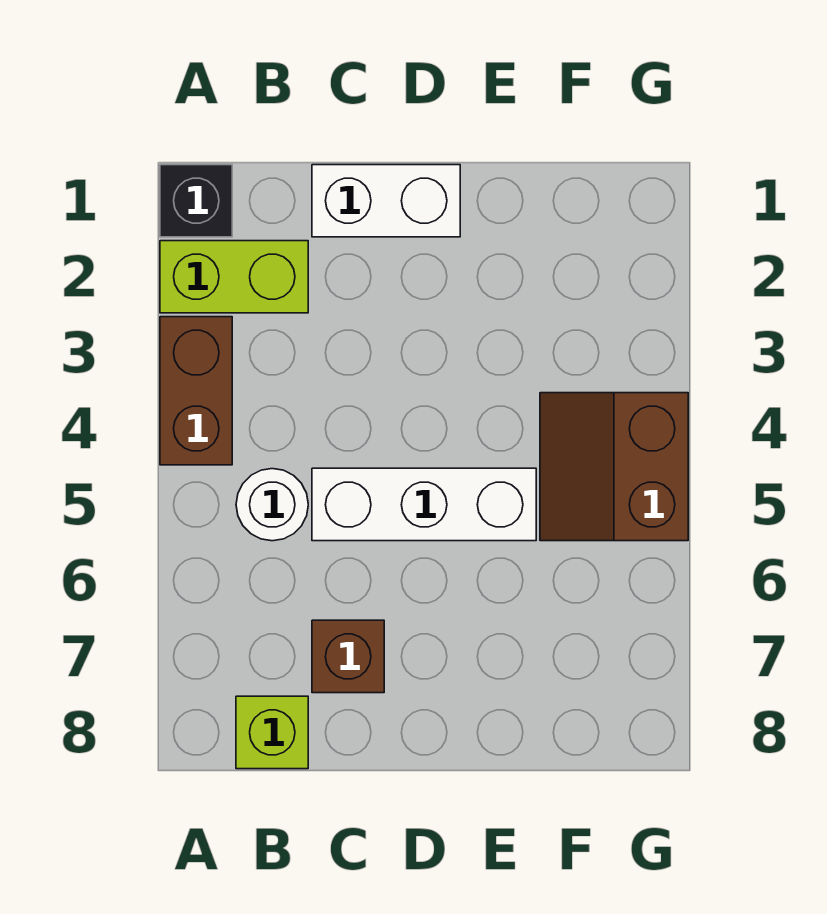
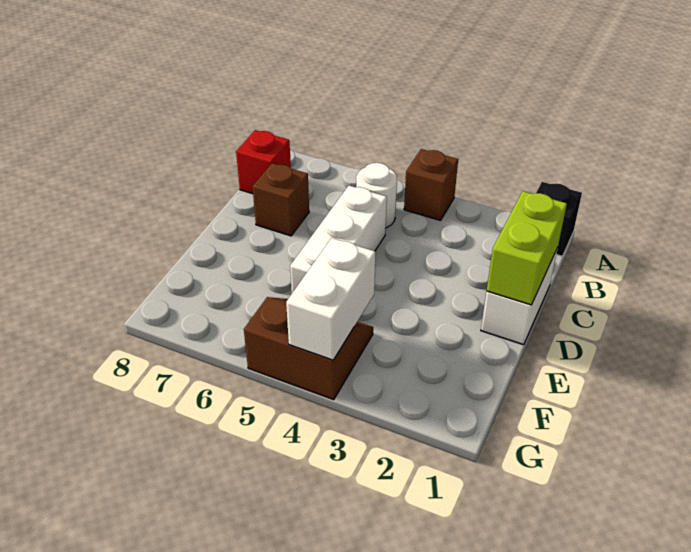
lime 1x2 brick [160,241,308,313] -> lime 1x2 brick moved to [487,191,567,305]
brown 1x2 brick [160,317,232,465] -> brown 1x1 brick [404,149,458,220]
lime 1x1 brick [236,696,308,769] -> red 1x1 brick [236,130,291,194]
none -> white 1x2 brick [286,238,376,360]

